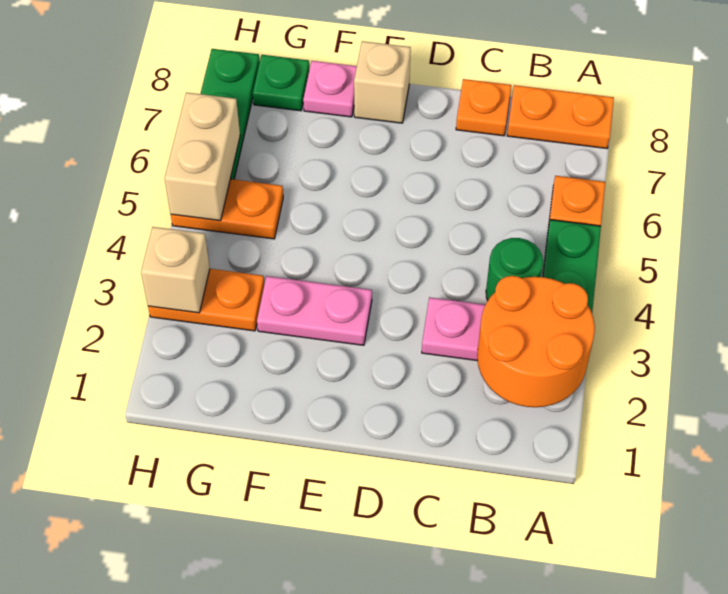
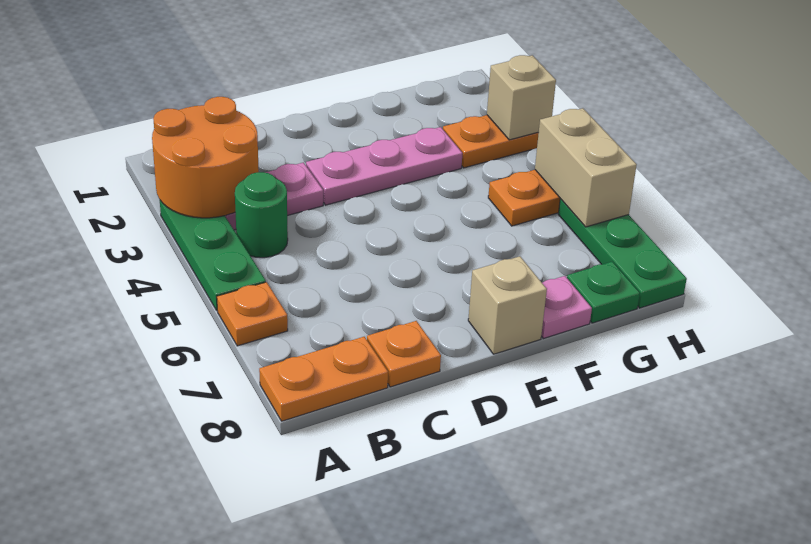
pink 1x2 plate [257,276,372,345] -> pink 1x3 plate [306,127,463,205]

